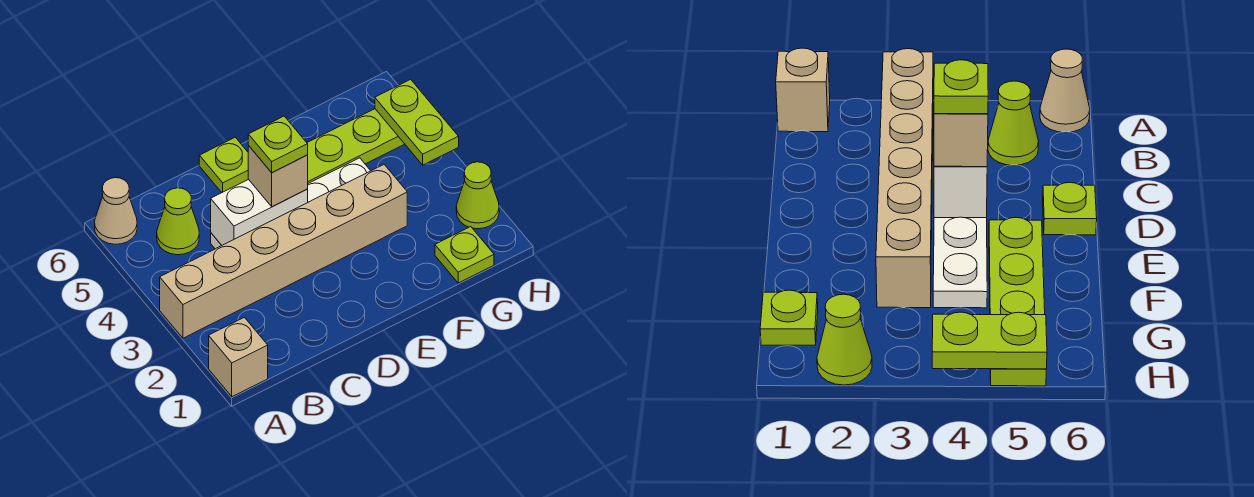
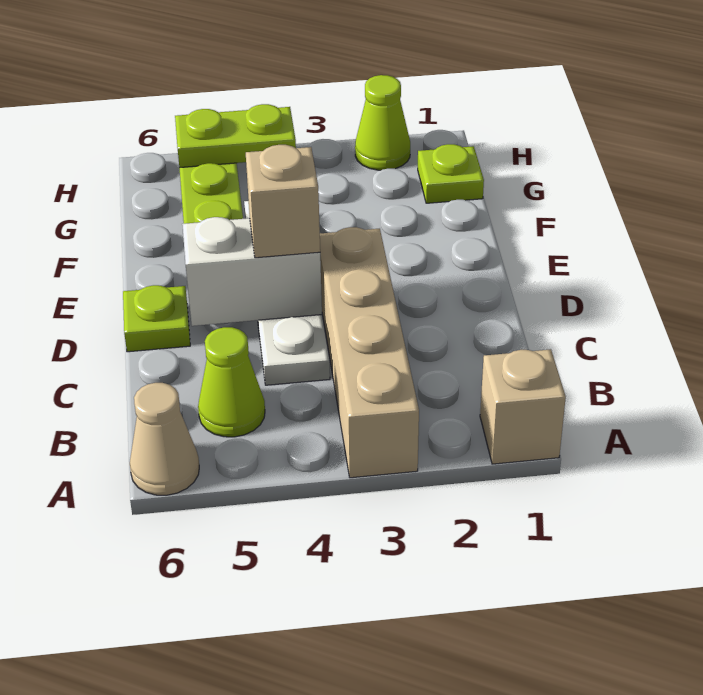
tan 1x6 brick [160,165,407,338] -> tan 1x4 brick [320,227,419,478]
white 1x2 brick [211,179,308,246] -> white 1x2 brick turned to [182,217,322,326]
lime 1x1 plate [248,116,308,173] -> none

